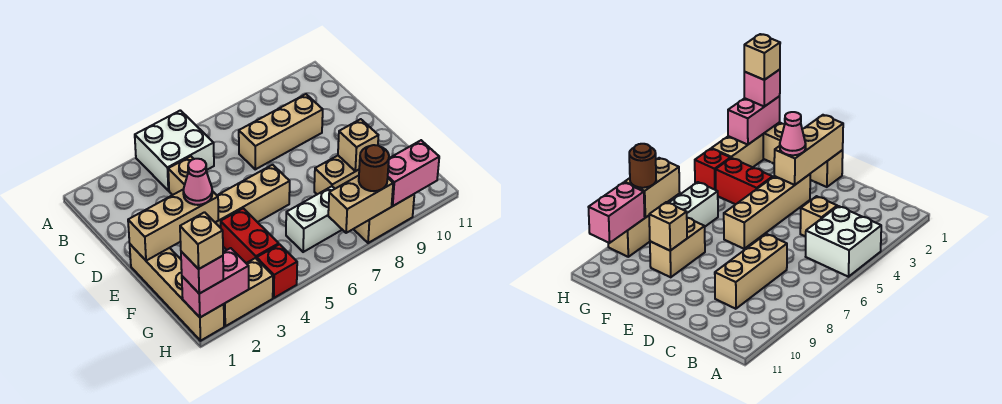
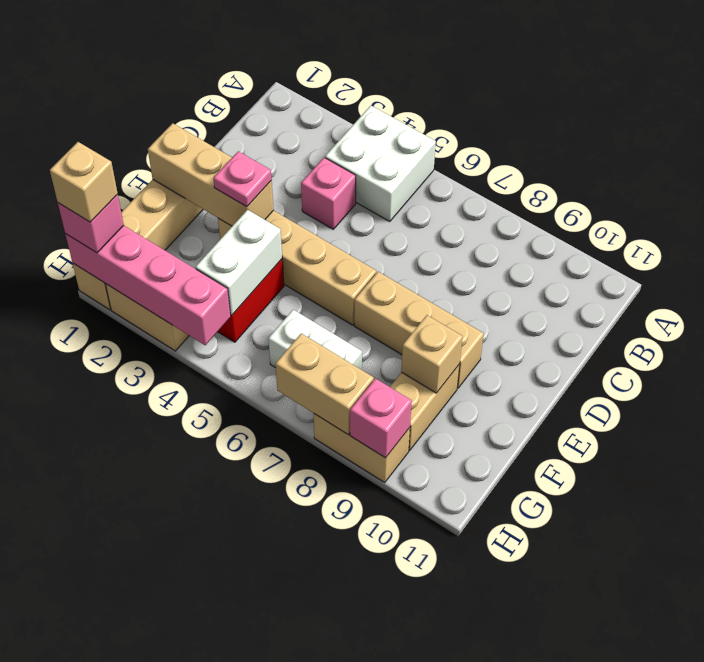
tan 1x1 brick [168,156,193,195] -> pink 1x1 brick [301,158,356,229]
tan 1x3 brick [239,94,323,169] -> tan 1x3 brick moved to [354,272,484,388]
pink 1x1 cone [183,159,212,205] -> pink 1x1 plate [213,151,272,207]
none -> white 1x2 brick [195,210,282,315]
tan 1x2 brick [314,156,359,194] -> tan 1x2 brick turned to [390,364,460,450]
pink 1x2 brick [182,248,249,317] -> pink 1x4 brick [65,225,231,345]
red 1x1 brick [257,244,297,298] -> none
brown 1x1 round brick [359,145,389,191] -> none
pink 1x2 brick [388,140,439,206] -> pink 1x1 brick [350,379,412,458]

